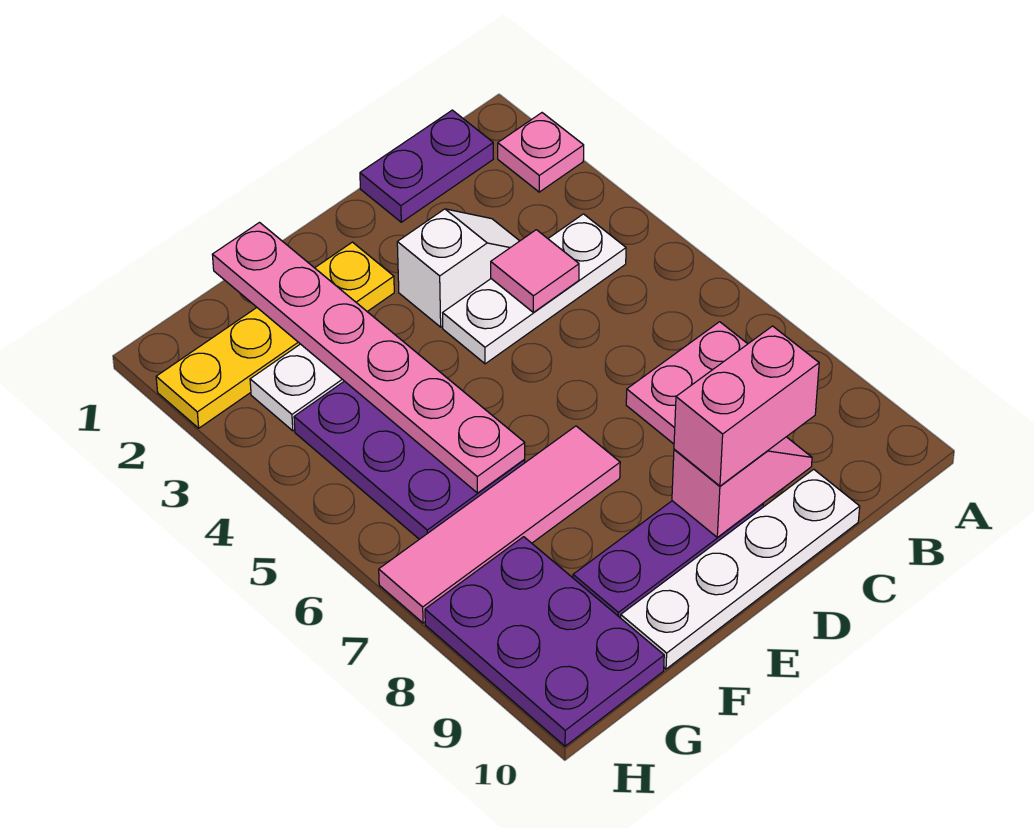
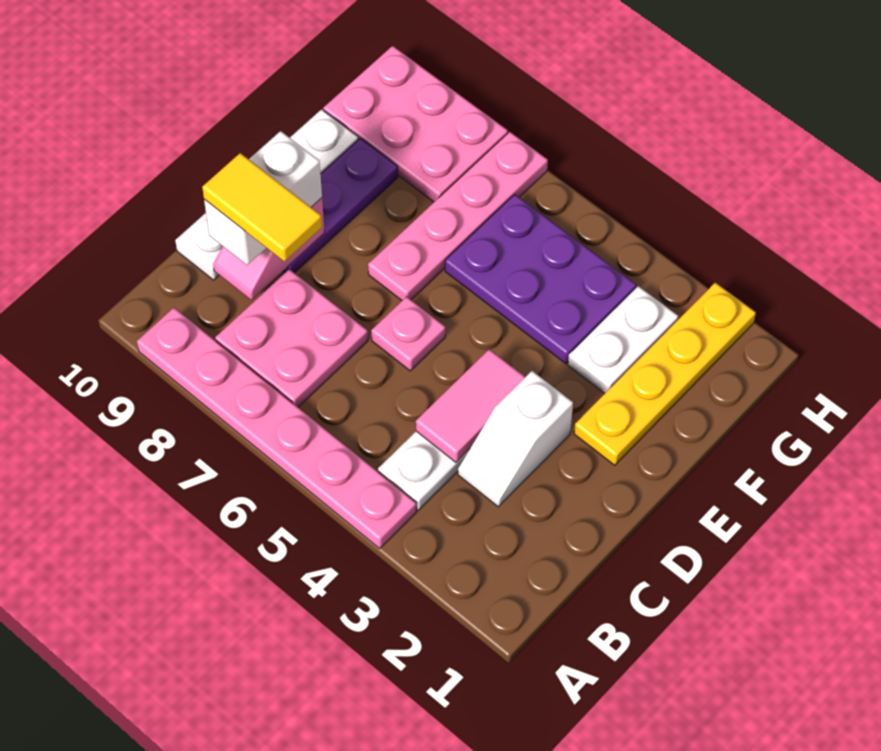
pink 1x1 plate [498,113,584,192] -> pink 1x1 plate moved to [371,297,445,371]
purple 1x2 plate [360,110,493,222] -> none
pink 1x1 tile [491,230,579,312] -> pink 1x2 tile [416,349,525,462]
none -> yellow 1x2 tile [202,153,322,262]
pink 1x2 brick [674,326,819,486] -> white 1x2 brick [204,131,322,265]
pink 1x4 tile [379,426,620,623] -> pink 1x4 plate [368,132,548,300]
pink 1x6 plate [212,223,525,493] -> pink 1x6 plate moved to [137,308,416,548]
purple 2x3 plate [425,537,664,746] -> pink 2x3 plate [323,46,508,202]

